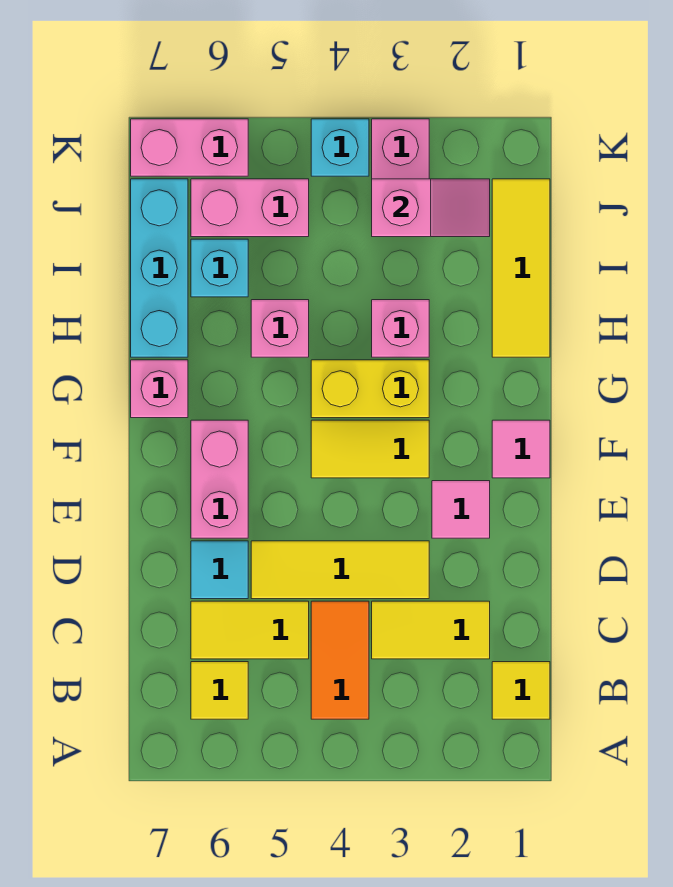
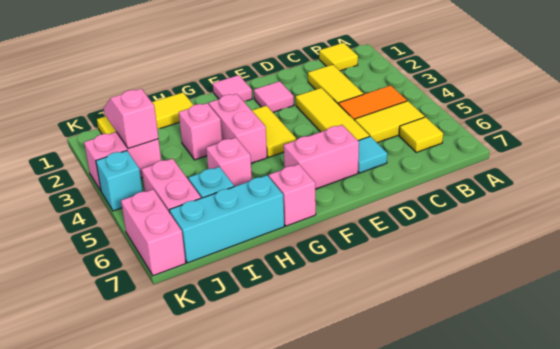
yellow 1x2 tile [191,601,309,659] -> yellow 1x2 tile turned to [355,101,425,143]
yellow 1x2 brick [311,360,429,418] -> pink 1x2 brick [209,94,267,163]

